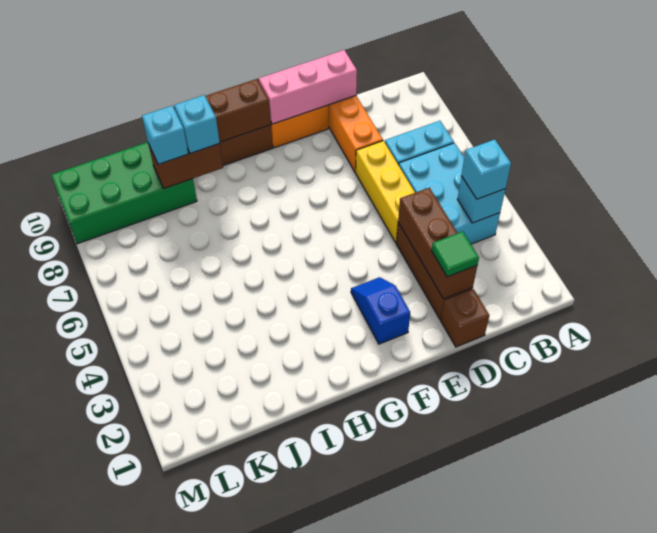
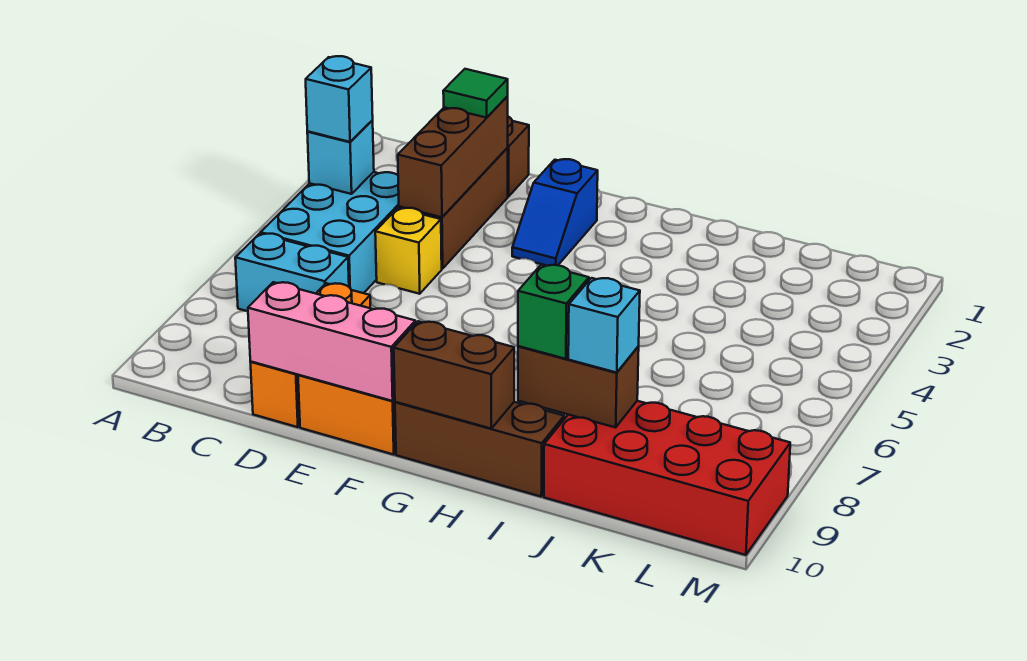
yellow 1x3 brick [356,141,415,242] -> yellow 1x1 brick [375,208,442,294]
cyan 1x1 brick [174,95,220,153] -> green 1x1 brick [518,265,589,359]
green 2x4 brick [51,142,197,244] -> red 2x4 brick [544,401,790,555]

